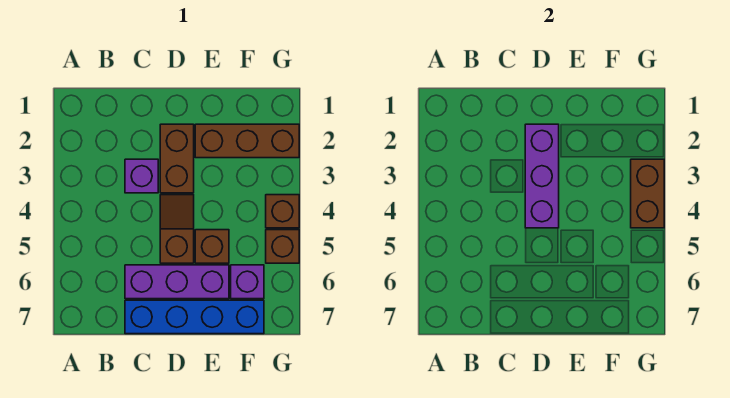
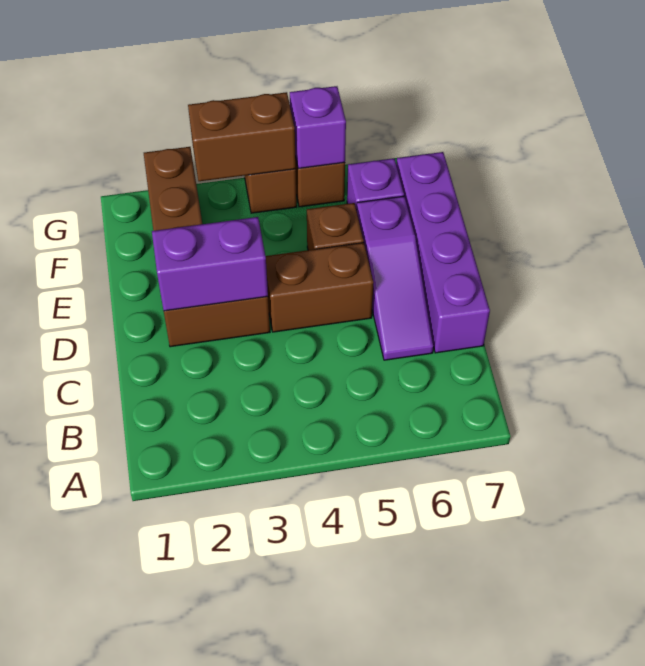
purple 1x1 brick [125,159,158,193] -> purple 1x1 brick moved to [290,86,346,169]
purple 1x3 brick [125,265,229,299] -> purple 1x3 slope [357,196,433,360]
blue 1x4 brick [125,300,264,334] -> purple 1x4 brick [396,152,490,353]
purple 1x3 brick [525,124,559,228] -> purple 1x2 brick [152,217,268,311]
brown 1x2 slope [160,195,194,263] -> brown 1x2 brick [266,243,374,332]

